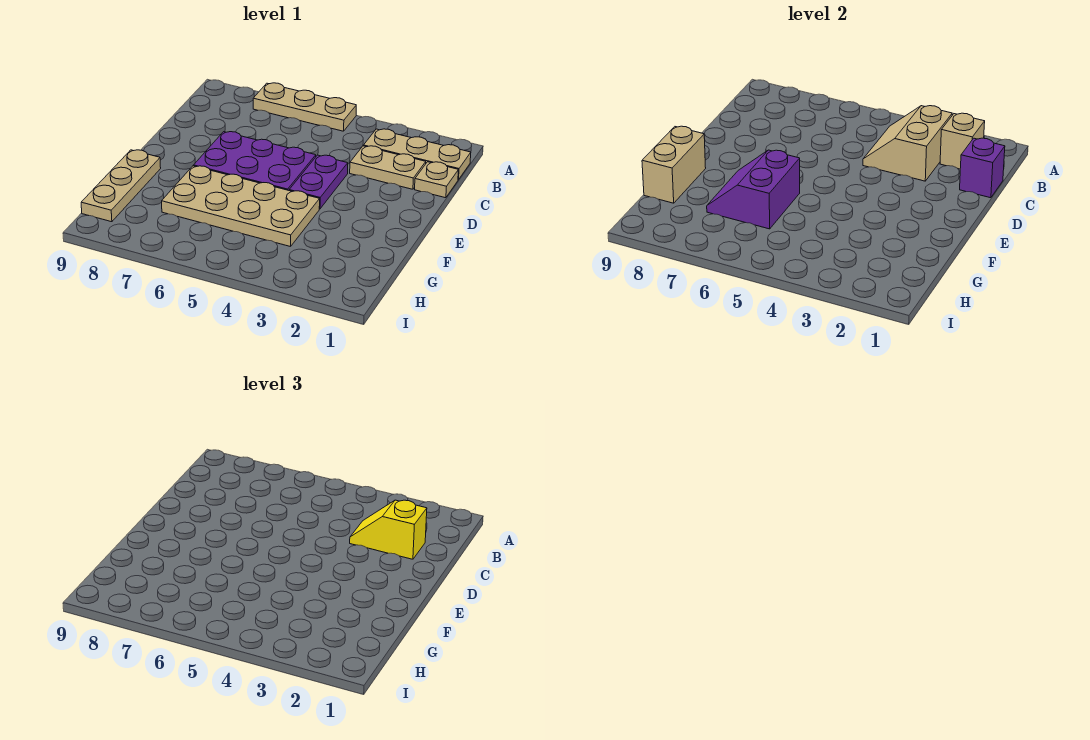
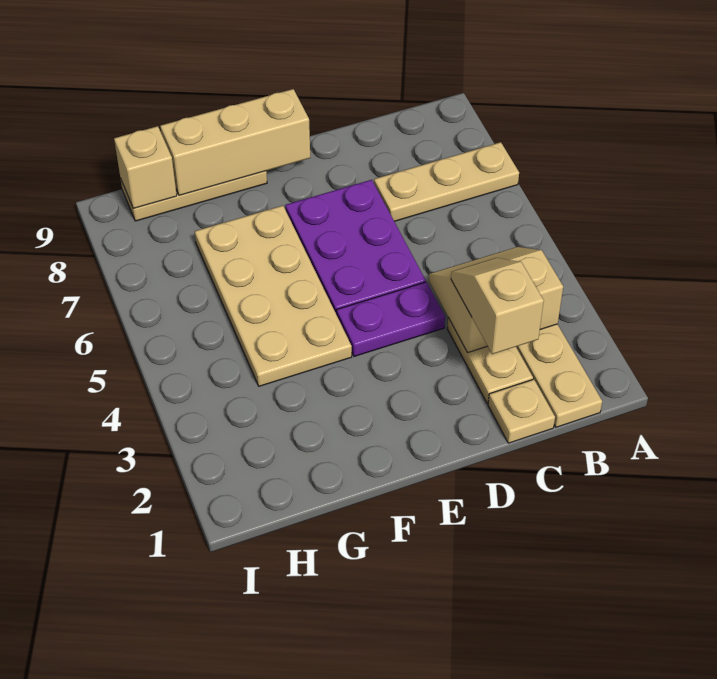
tan 1x3 plate [253,83,356,131] -> tan 1x3 plate turned to [374,142,519,221]
tan 1x1 brick [940,113,985,169] -> tan 1x1 brick moved to [114,126,177,209]
purple 1x1 brick [960,138,1005,198] -> none
yellow 1x2 slope [350,500,427,559] -> tan 1x2 slope [451,258,544,354]
purple 2x2 slope [707,150,800,229] -> none
tan 1x2 brick [642,126,706,203] -> tan 1x3 brick [160,89,310,196]

